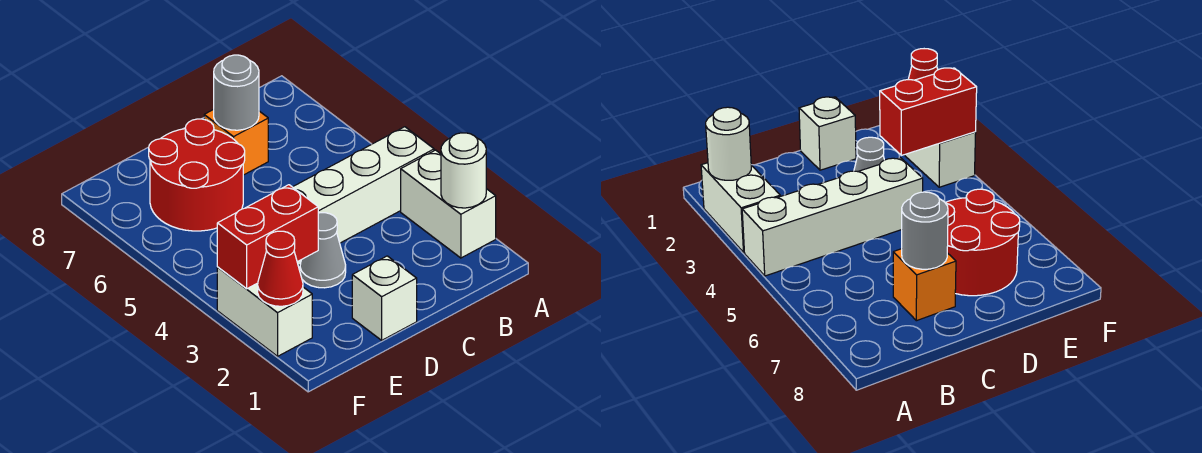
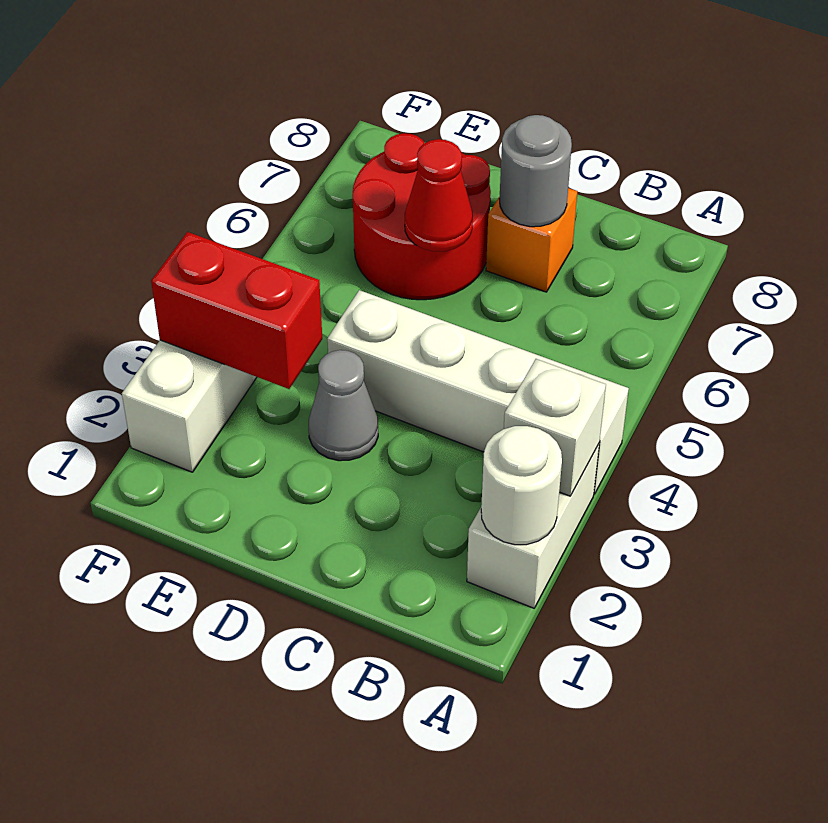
white 1x1 brick [352,256,417,340] -> white 1x1 brick moved to [504,359,606,496]
red 1x1 cone [258,231,303,306] -> red 1x1 cone moved to [405,139,473,252]

